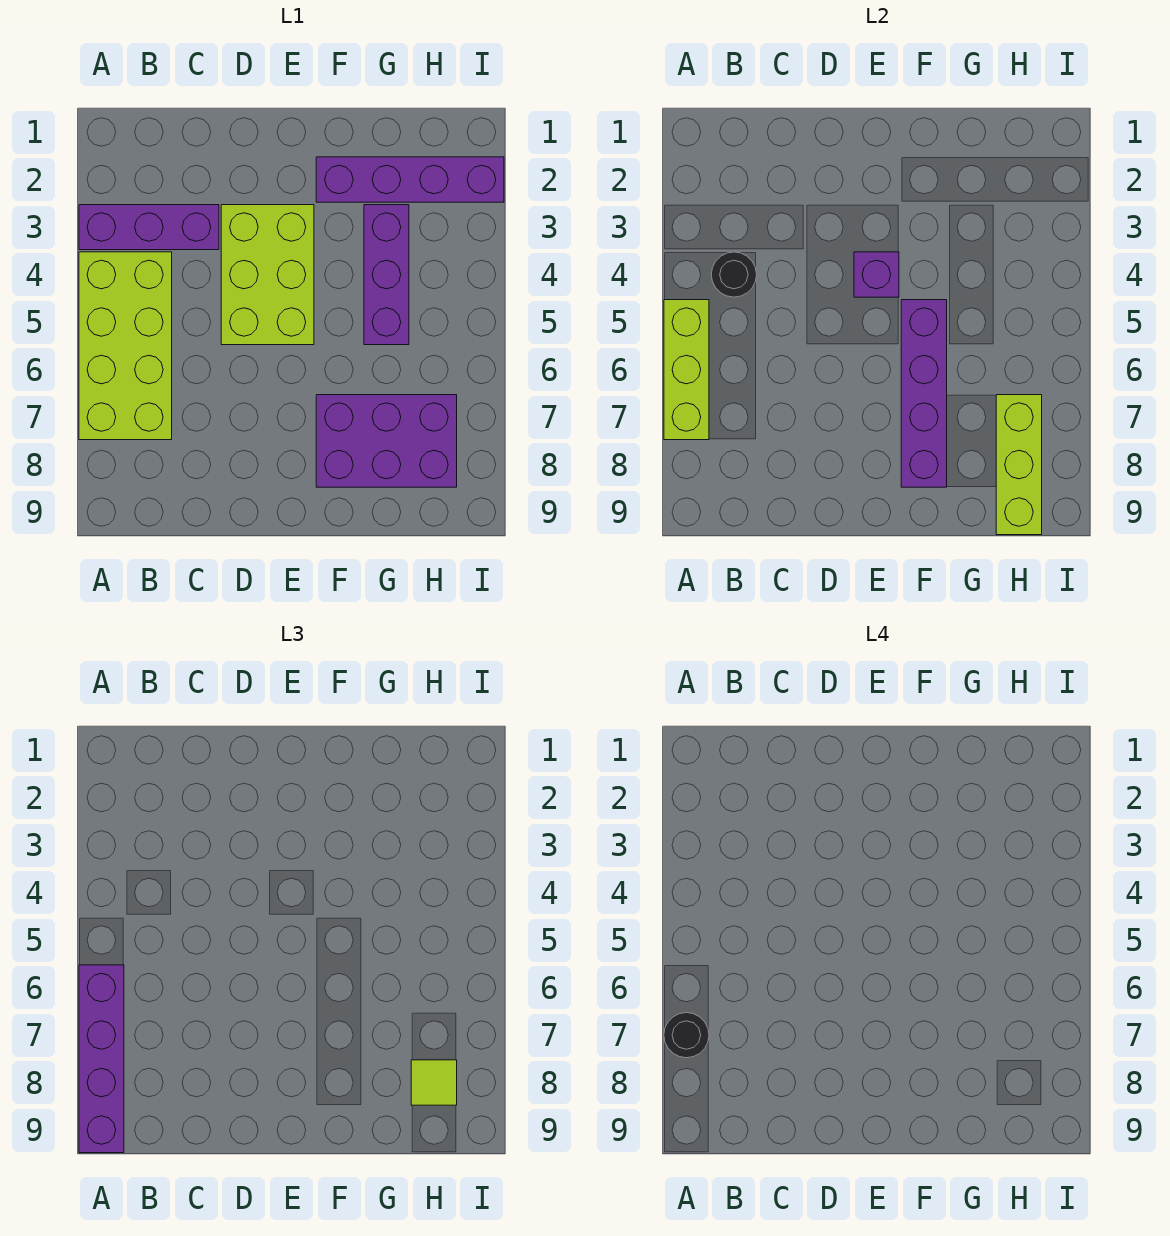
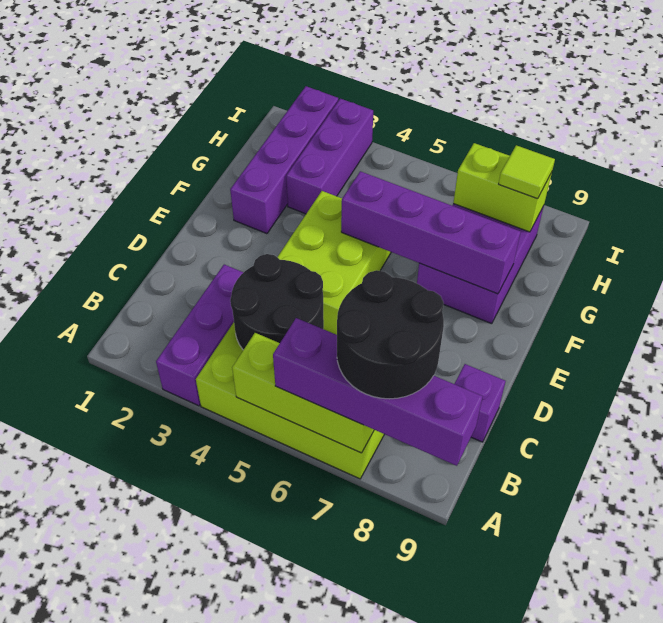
black 1x1 round brick [664,1013,709,1058] -> black 2x2 round brick [337,270,444,399]
black 1x1 round brick [711,252,757,297] -> black 2x2 round brick [230,254,324,350]
lime 2x3 brick [221,205,314,345] -> lime 2x3 brick turned to [277,191,391,335]
purple 1x1 brick [854,252,899,297] -> purple 1x1 brick moved to [455,364,506,442]
purple 1x3 brick [364,205,409,345] -> purple 1x3 brick turned to [286,99,373,214]
lime 1x3 brick [996,395,1042,535] -> lime 1x2 brick [453,143,552,232]

